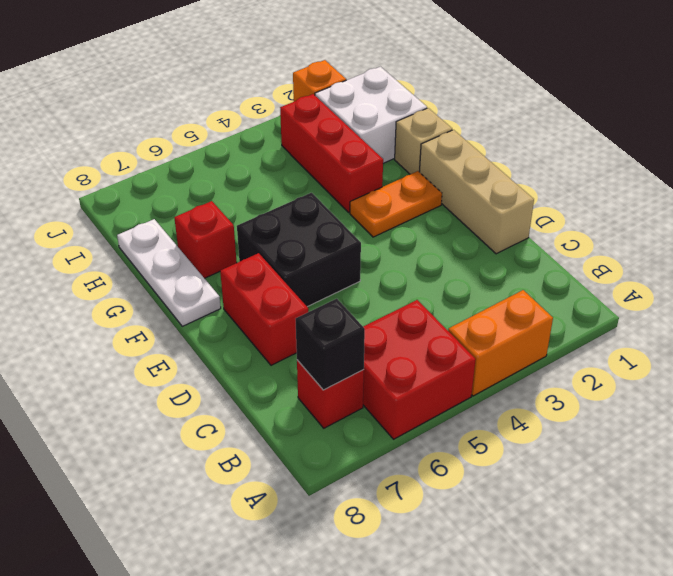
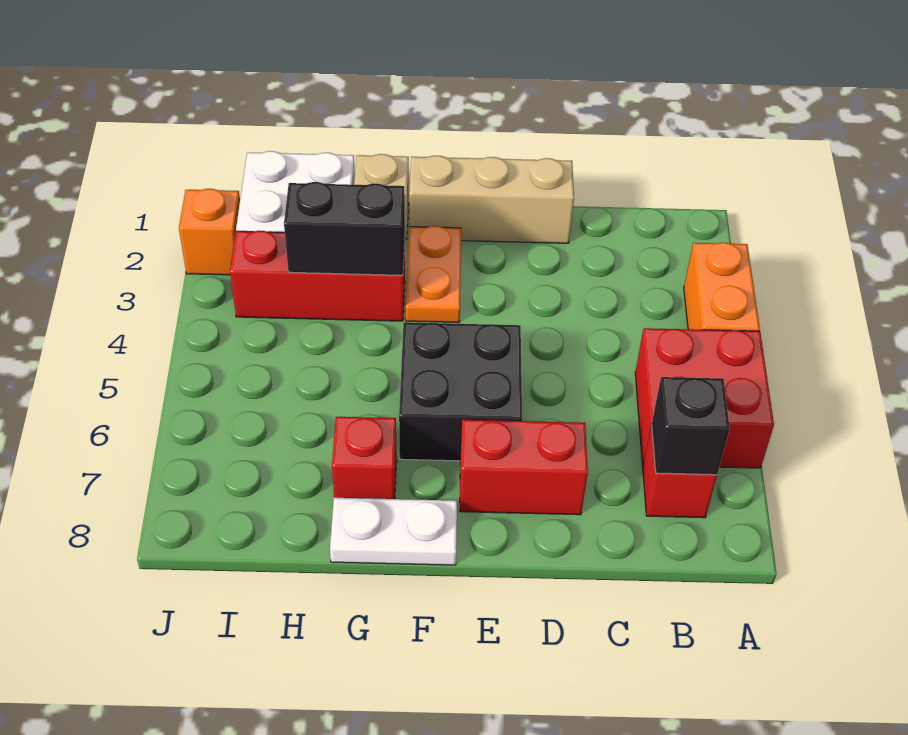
white 1x3 plate [117,219,221,326] -> white 1x2 plate [330,498,457,565]
none -> black 1x2 brick [284,182,405,275]

